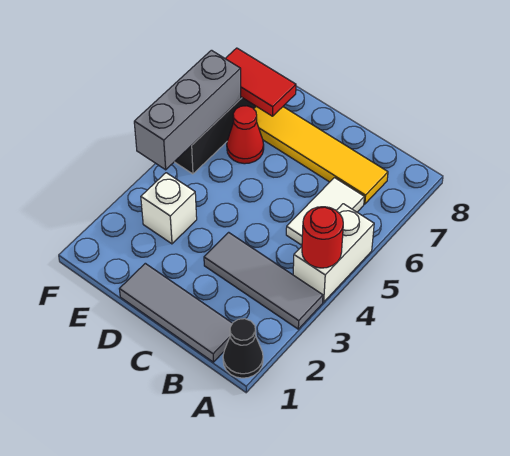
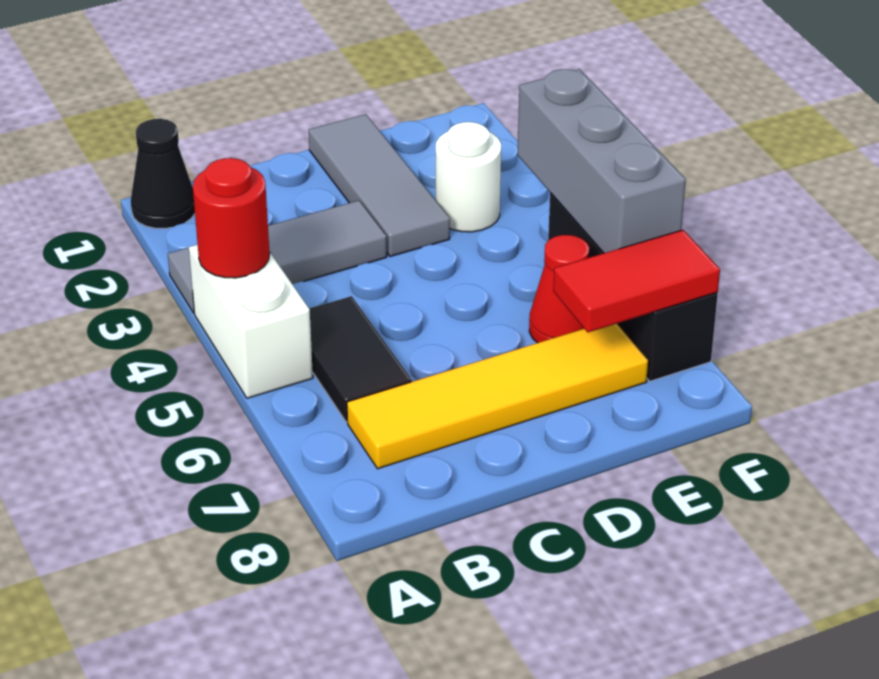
grey 1x3 tile [120,263,232,362] -> grey 1x3 tile turned to [309,114,450,257]
white 1x2 tile [286,178,364,245] -> black 1x2 tile [309,296,412,422]
white 1x1 brick [141,173,197,244] -> white 1x1 round brick [436,122,501,232]

